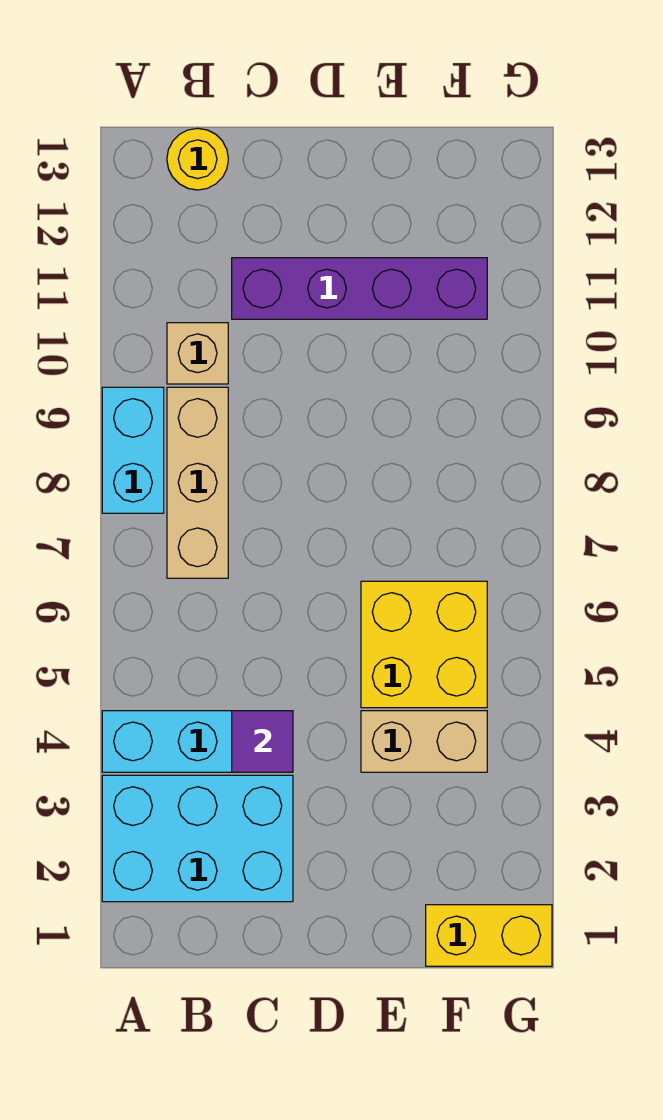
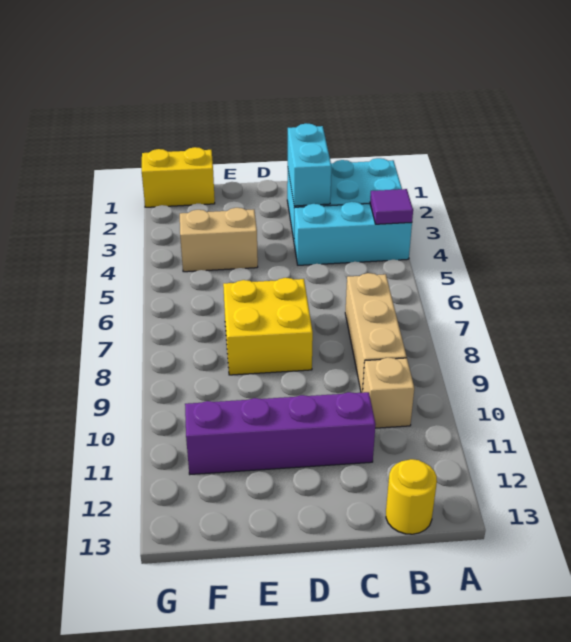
cyan 1x2 brick [102,387,164,513] -> cyan 1x2 brick moved to [288,123,331,206]
purple 1x1 tile [232,711,293,772] -> purple 1x1 tile moved to [370,189,413,224]
yellow 2x2 brick [361,581,487,708] -> yellow 2x2 brick moved to [223,278,313,375]

